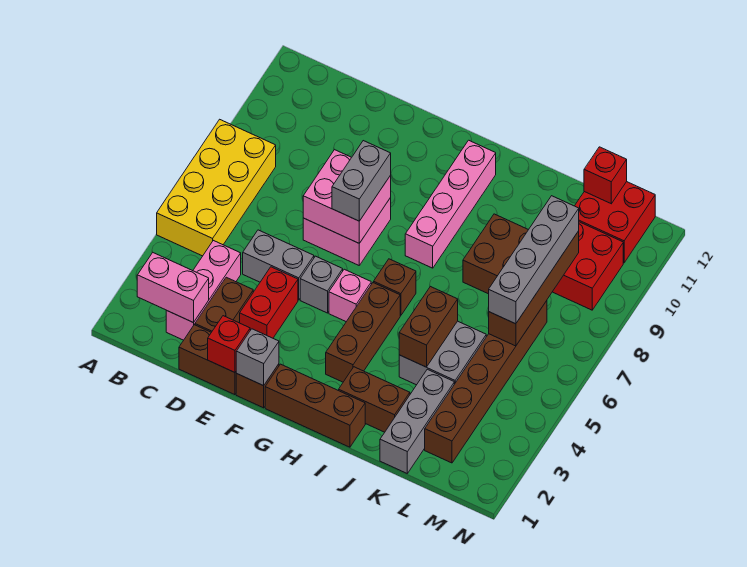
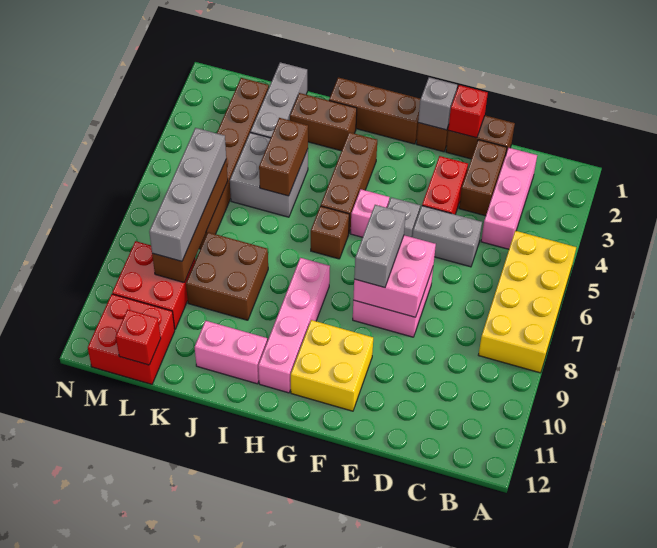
pink 1x2 brick [137,253,209,323] -> pink 1x2 brick moved to [195,321,267,384]
none -> yellow 2x2 brick [291,320,373,411]

